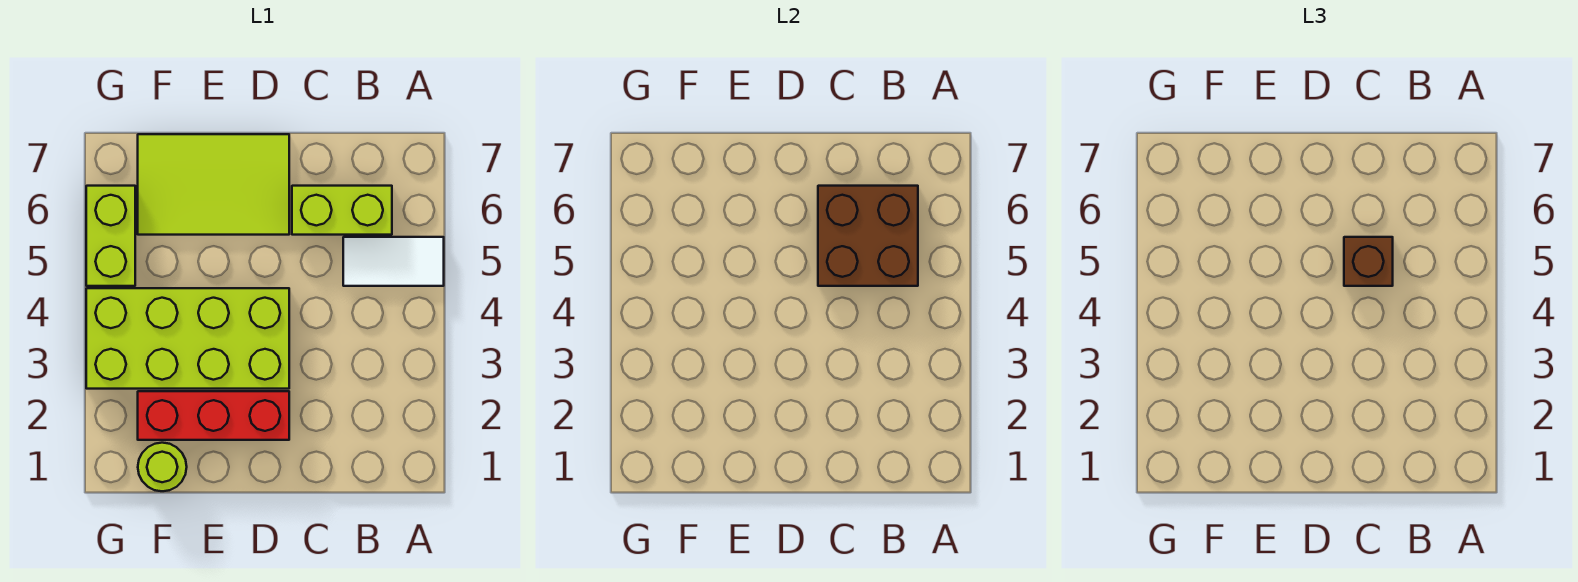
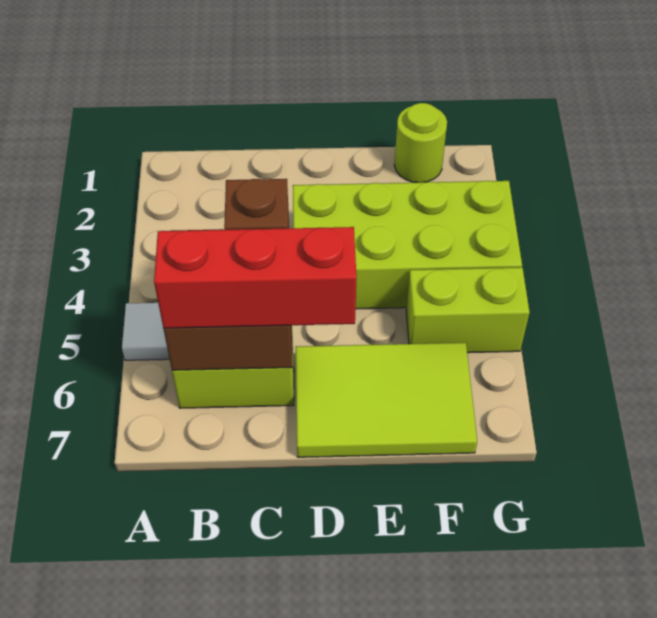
red 1x3 brick [138,391,289,440] -> red 1x3 brick moved to [154,227,357,328]
lime 1x2 brick [86,186,135,286] -> lime 1x2 brick turned to [406,267,530,353]

